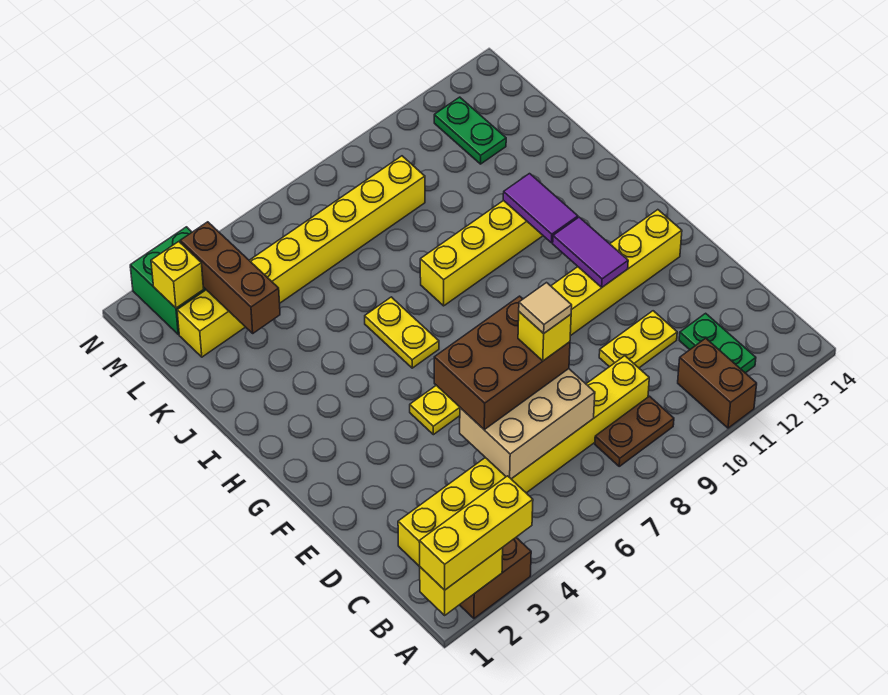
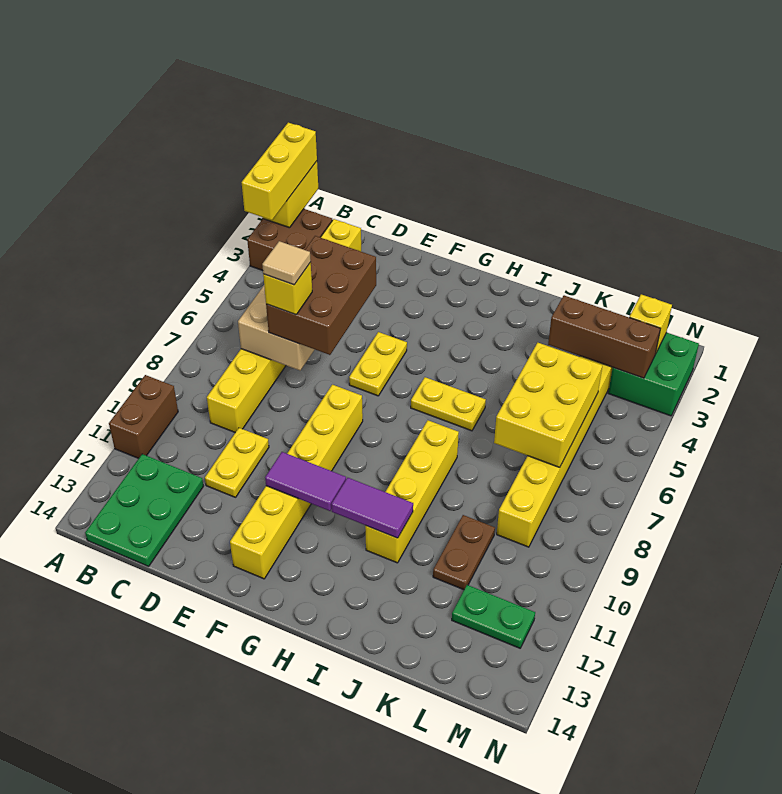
brown 1x2 brick [678,338,757,428] -> brown 1x2 brick turned to [109,375,178,458]
brown 1x2 plate [595,396,674,466] -> brown 1x2 plate moved to [433,515,495,590]
green 1x2 plate [679,313,756,373] -> green 2x3 plate [85,454,203,566]
none -> yellow 2x3 brick [494,343,602,467]

